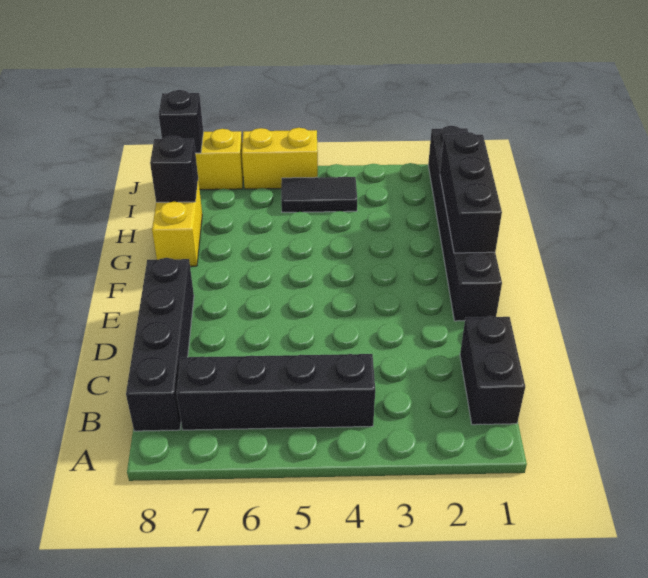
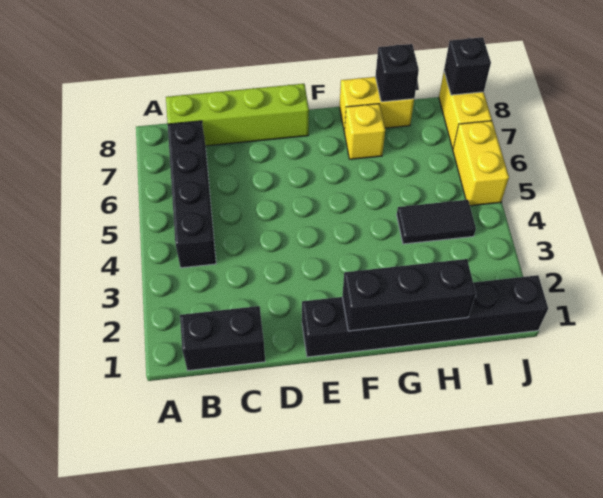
black 1x4 brick [126,258,194,431] -> lime 1x4 brick [166,84,309,146]
none -> yellow 1x1 brick [345,104,385,159]
black 1x2 tile [281,177,357,212] -> black 1x2 tile turned to [397,200,476,244]

